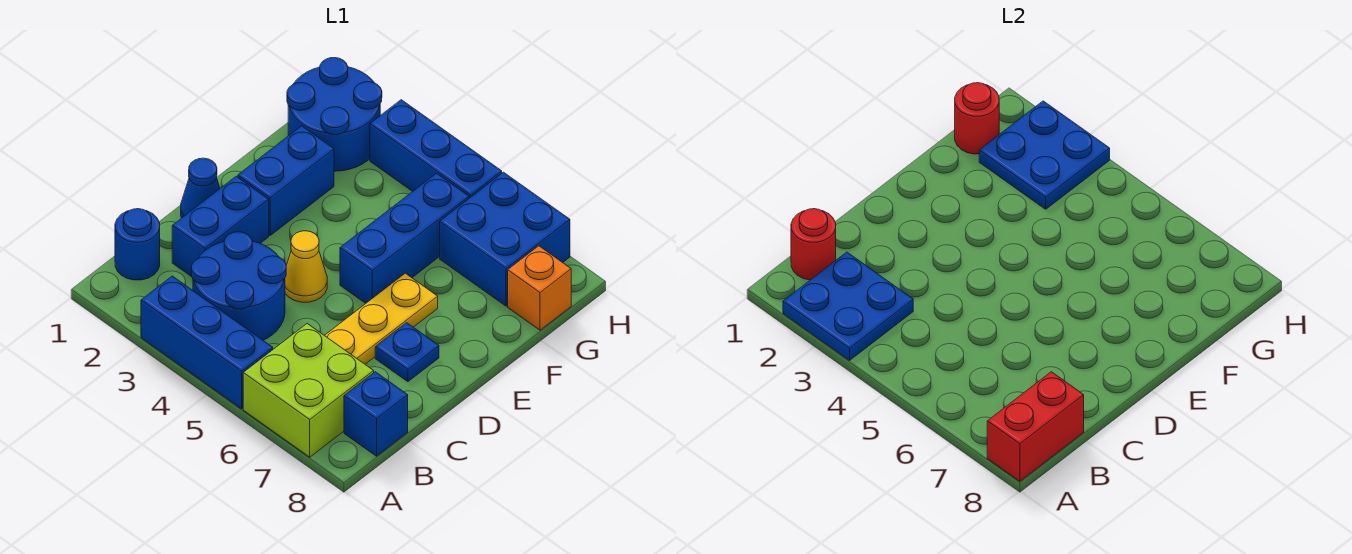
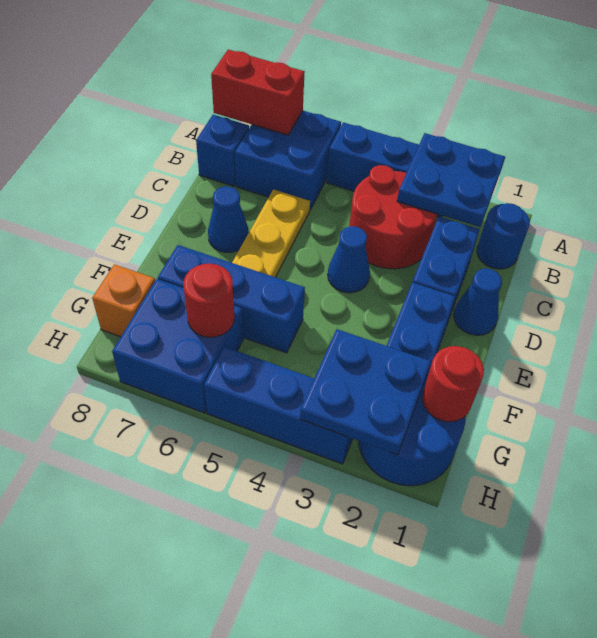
lime 2x2 brick [243,324,374,457] -> blue 2x2 brick [235,111,341,210]
red 1x2 brick [987,372,1084,481] -> red 1x2 brick turned to [211,50,305,135]
red 1x1 round brick [791,209,836,280] -> red 1x1 round brick moved to [183,264,234,337]
blue 2x2 round brick [191,232,286,340] -> red 2x2 round brick [349,165,437,269]
yellow 1x1 cone [285,231,327,302] -> blue 1x1 cone [328,226,370,293]
blue 1x1 plate [375,323,439,382] -> blue 1x1 cone [208,186,249,252]
blue 1x3 brick [340,173,469,303] -> blue 1x3 brick turned to [158,245,305,353]

